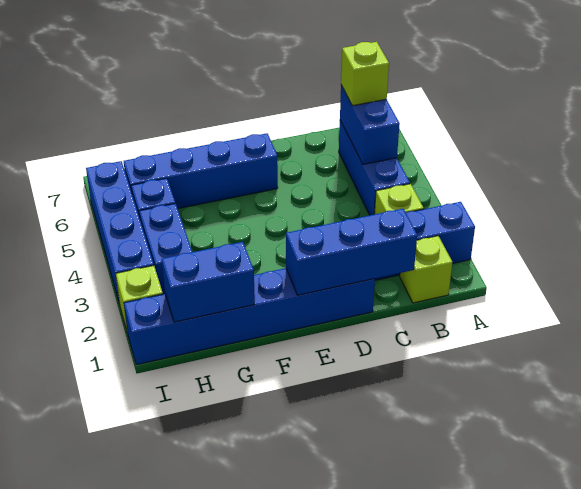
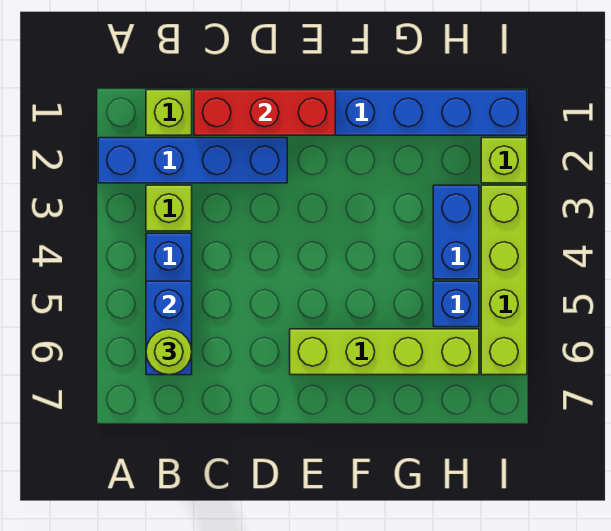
lime 1x1 brick [341,42,389,106] -> lime 1x1 round brick [146,329,192,375]
blue 1x3 brick [286,209,417,295] -> red 1x3 brick [194,90,335,135]
blue 1x4 brick [124,133,278,209] -> lime 1x4 brick [290,329,479,375]
blue 1x2 brick [162,242,255,322] -> none
blue 1x4 brick [86,161,154,304] -> lime 1x4 brick [481,185,527,375]

